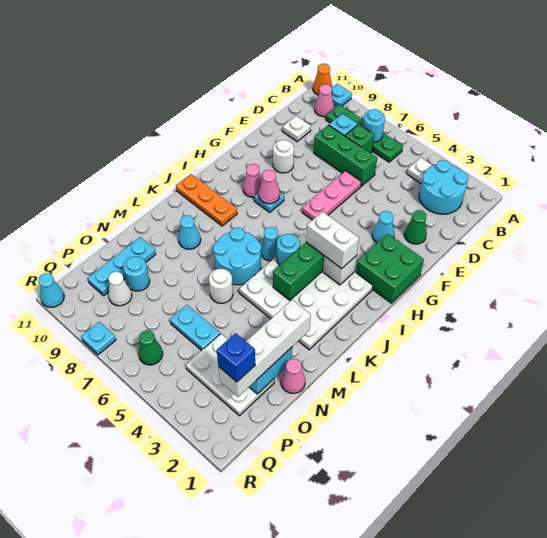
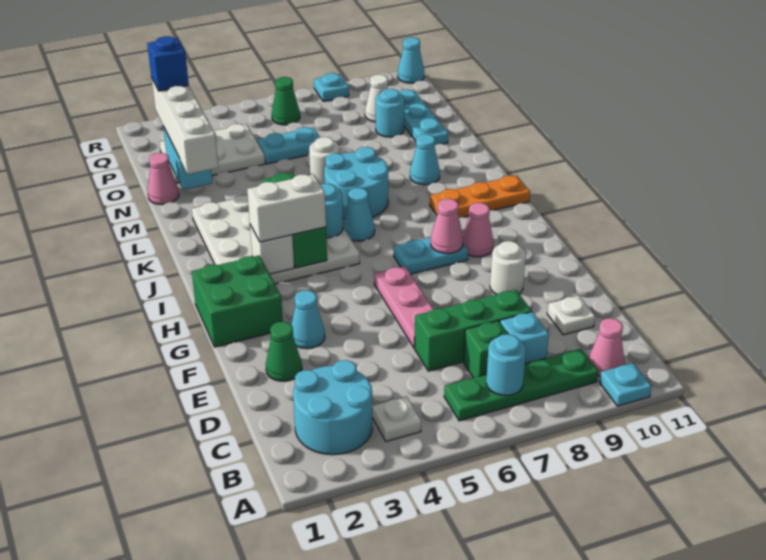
orange 1x1 cone [313,64,332,95] -> none
cyan 1x1 plate [254,192,284,212] -> cyan 1x2 plate [394,237,468,274]

